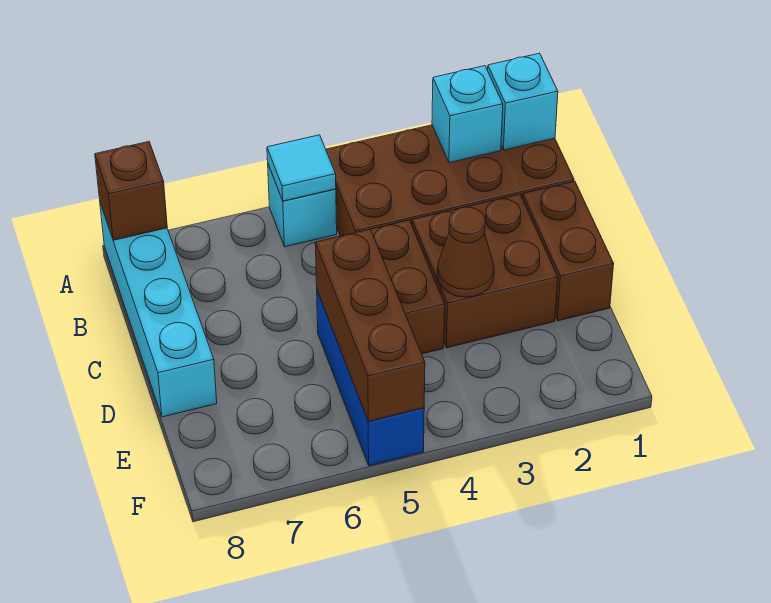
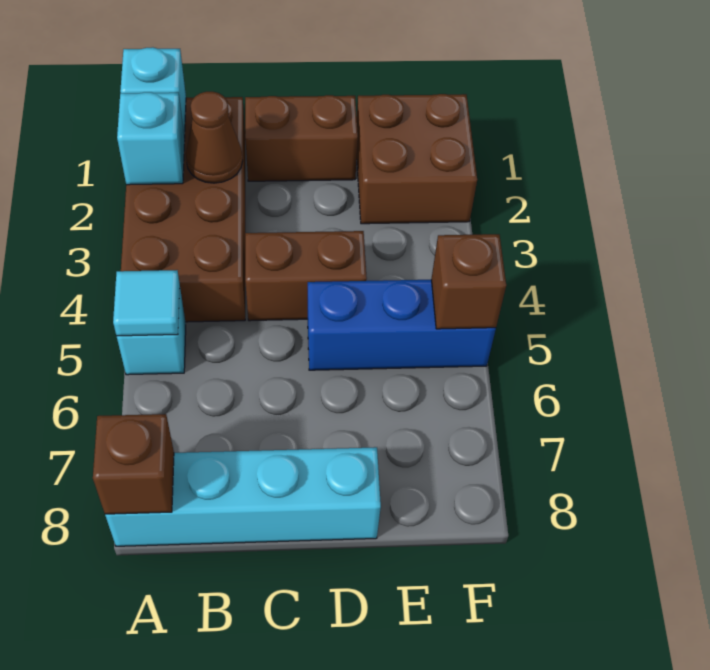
brown 2x2 brick [412,194,558,348] -> brown 2x2 brick moved to [357,94,477,224]
brown 1x1 cone [437,207,494,297] -> brown 1x1 cone moved to [186,92,243,183]
brown 1x3 brick [315,229,425,421] -> brown 1x1 brick [431,234,506,329]

